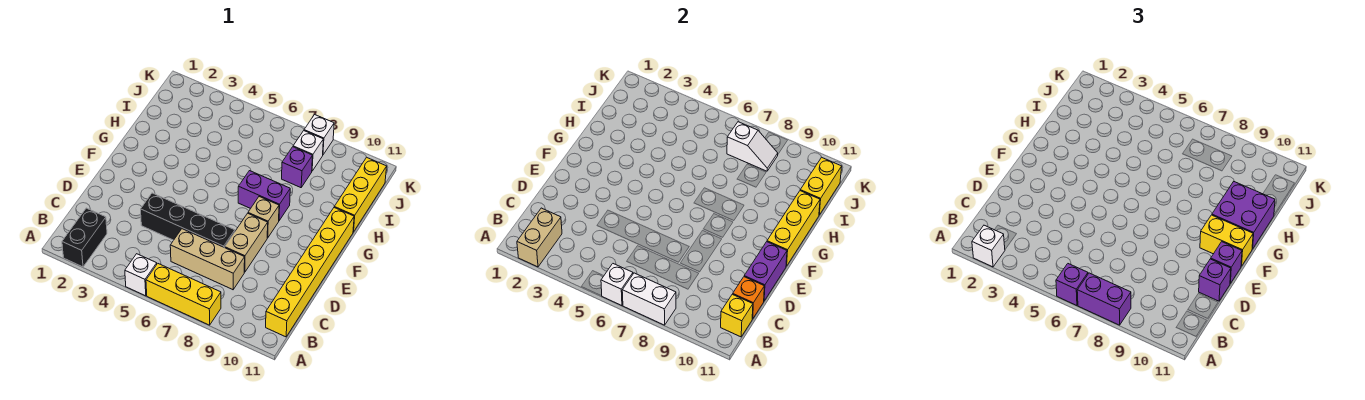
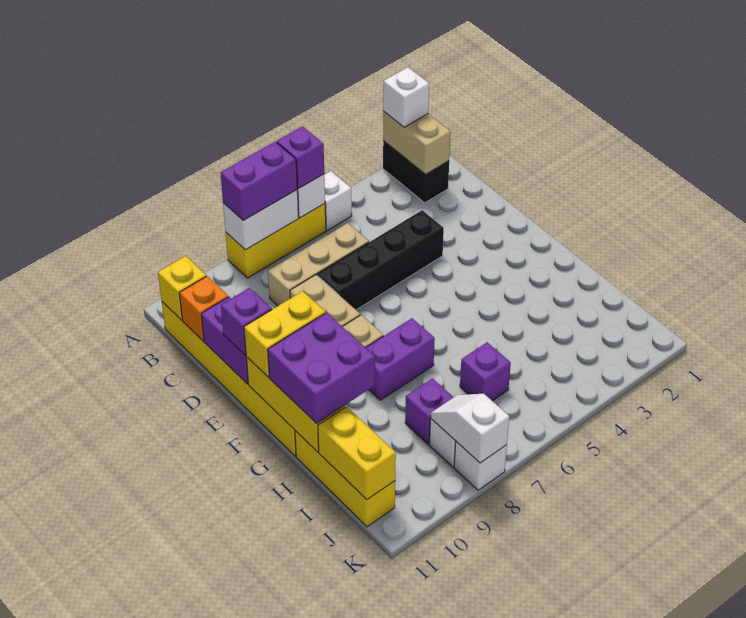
purple 1x1 brick [1199,259,1231,301] -> purple 1x1 brick moved to [460,342,511,401]
white 1x2 slope [727,122,778,171] -> white 1x2 slope turned to [431,394,509,463]

